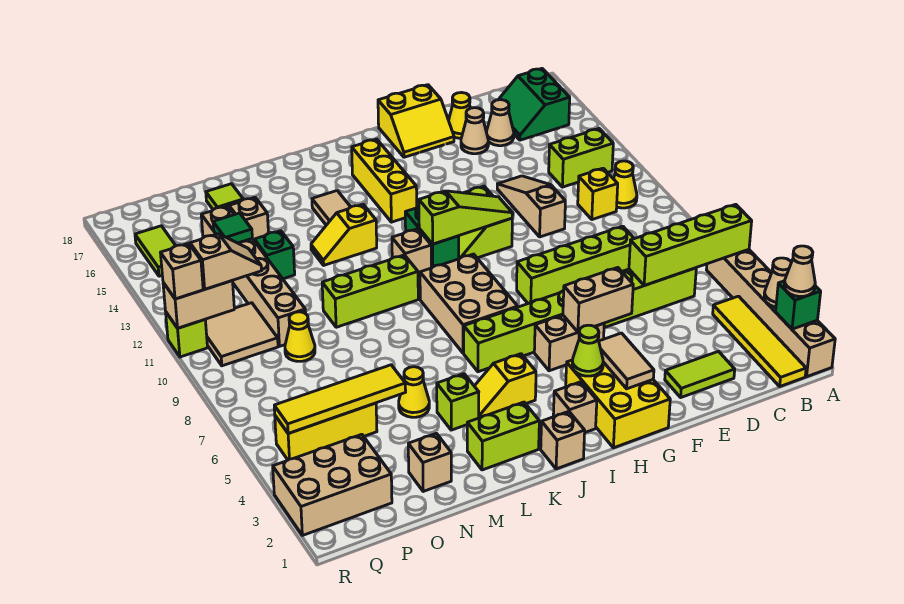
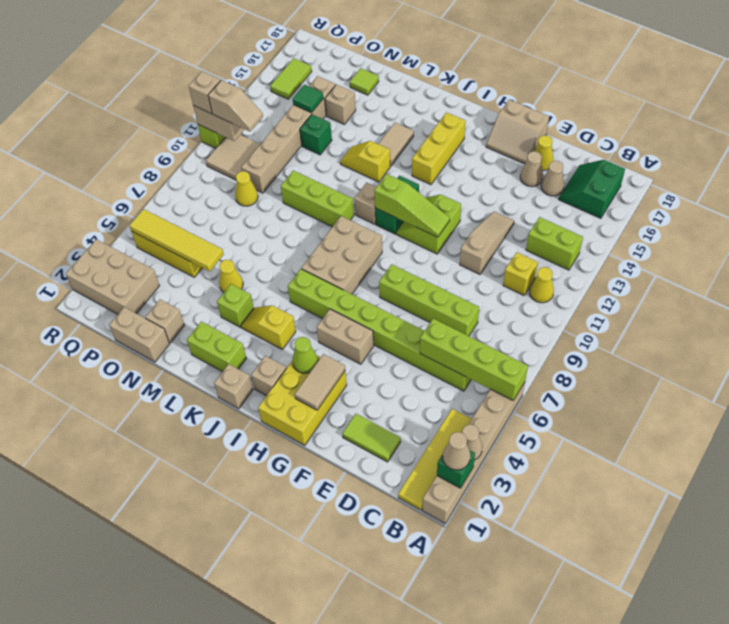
tan 1x2 brick [563,268,633,332] -> tan 1x2 brick moved to [109,307,169,362]
yellow 2x2 slope [378,85,454,157] -> tan 2x2 slope [486,100,549,164]

